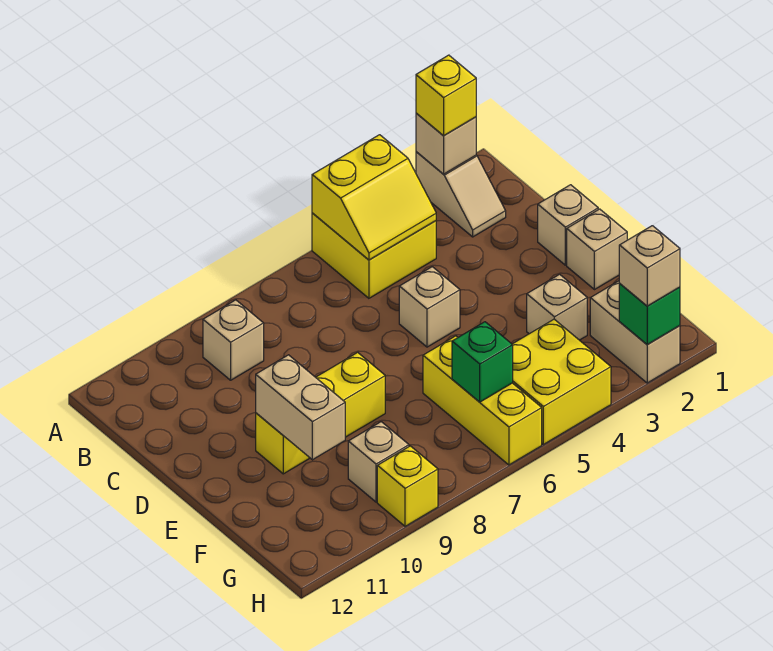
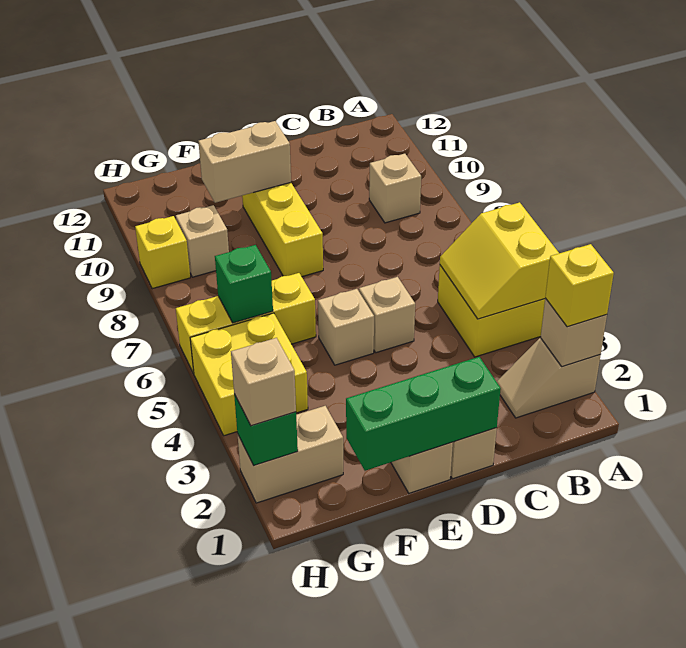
none -> green 1x3 brick [346,357,501,471]
tan 1x1 brick [527,274,587,340] -> tan 1x1 brick moved to [318,289,374,365]

